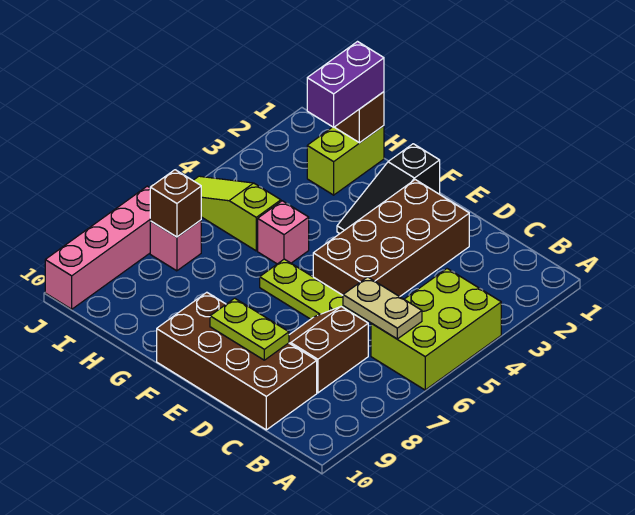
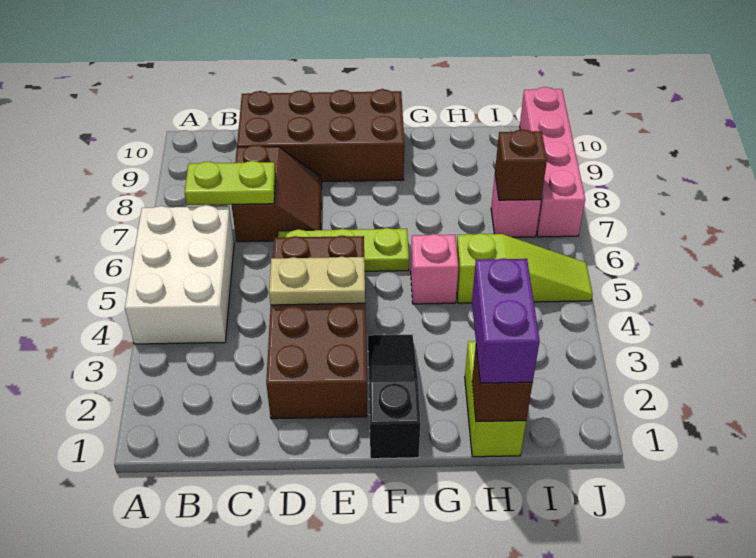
lime 2x3 brick [371,269,501,390] -> white 2x3 brick [125,205,234,344]
tan 1x2 plate [343,277,422,339] -> tan 1x2 plate moved to [269,257,365,305]
lime 1x2 plate [210,298,289,360] -> lime 1x2 plate moved to [185,161,276,205]

